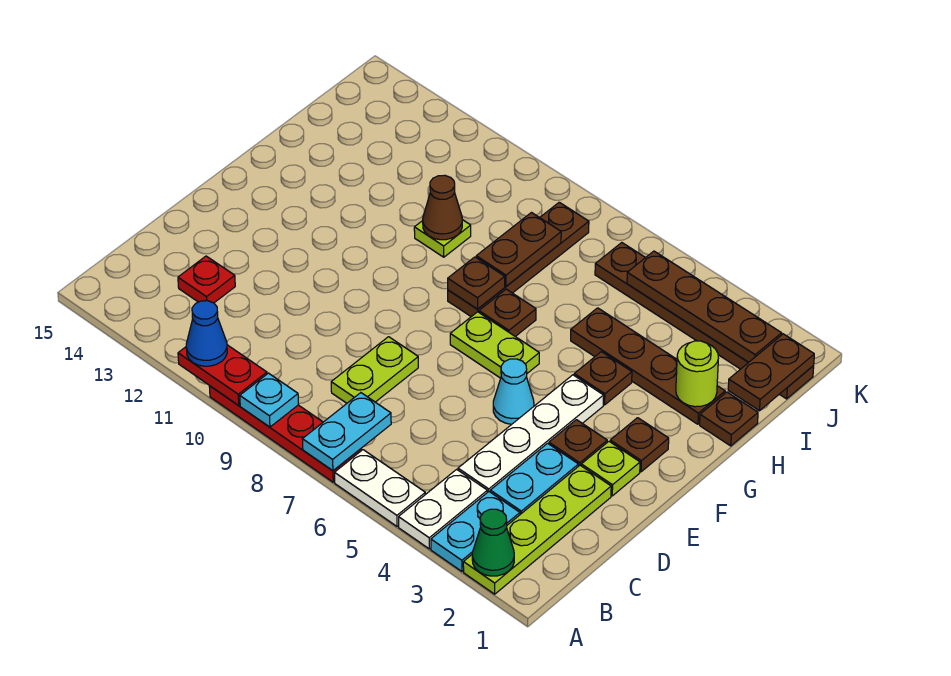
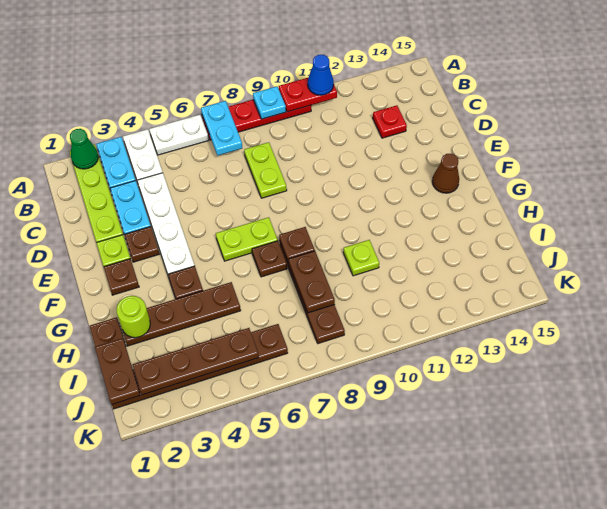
cyan 1x1 cone [493,359,534,424] -> none
brown 1x1 cone [423,175,462,240] -> brown 1x1 cone moved to [432,154,459,193]

